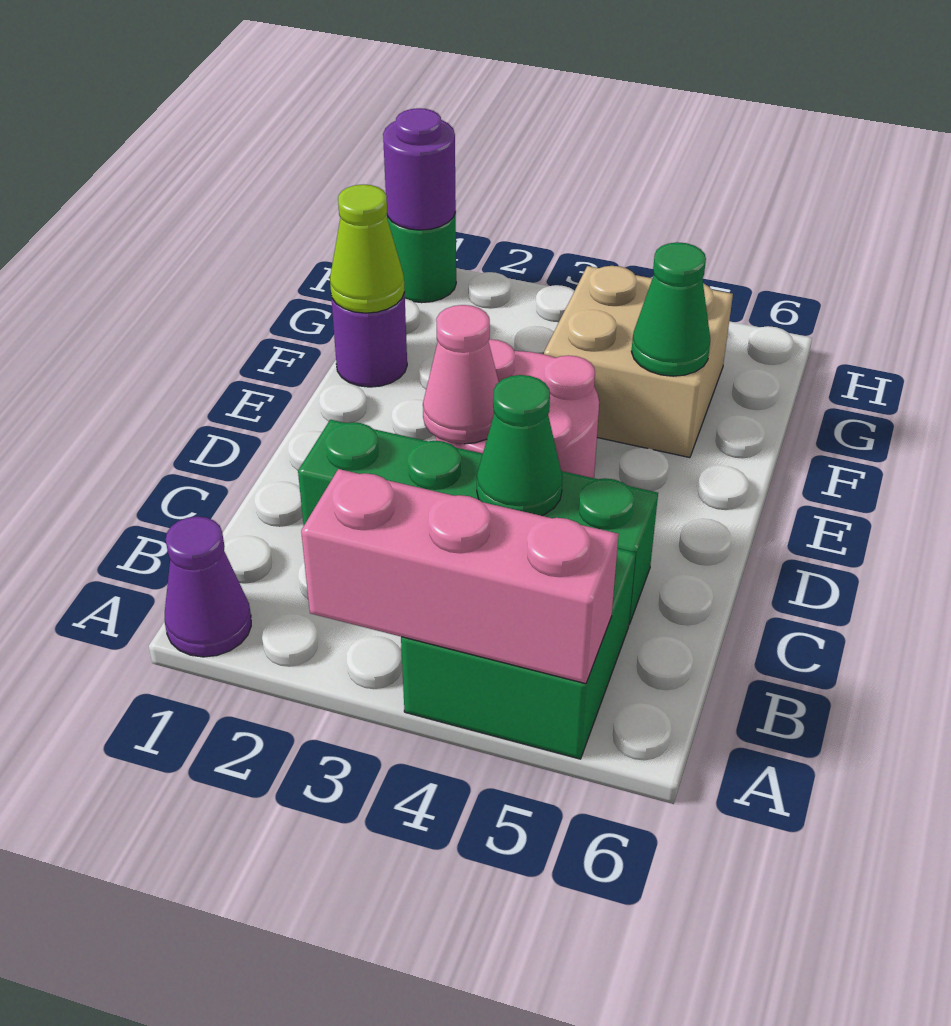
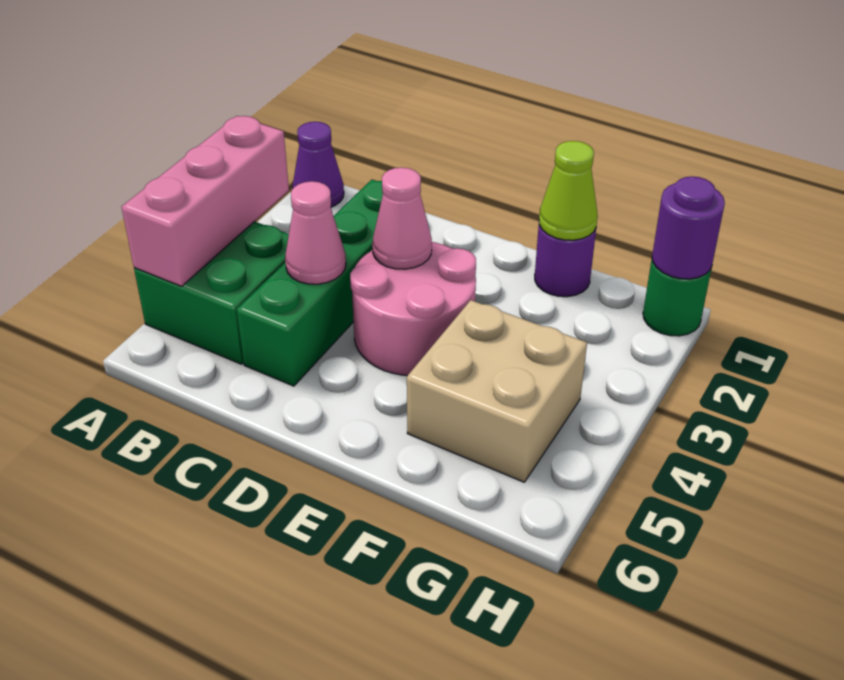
green 1x1 cone [477,375,563,516] -> pink 1x1 cone [285,181,346,284]
green 1x1 cone [631,242,710,376] -> none

